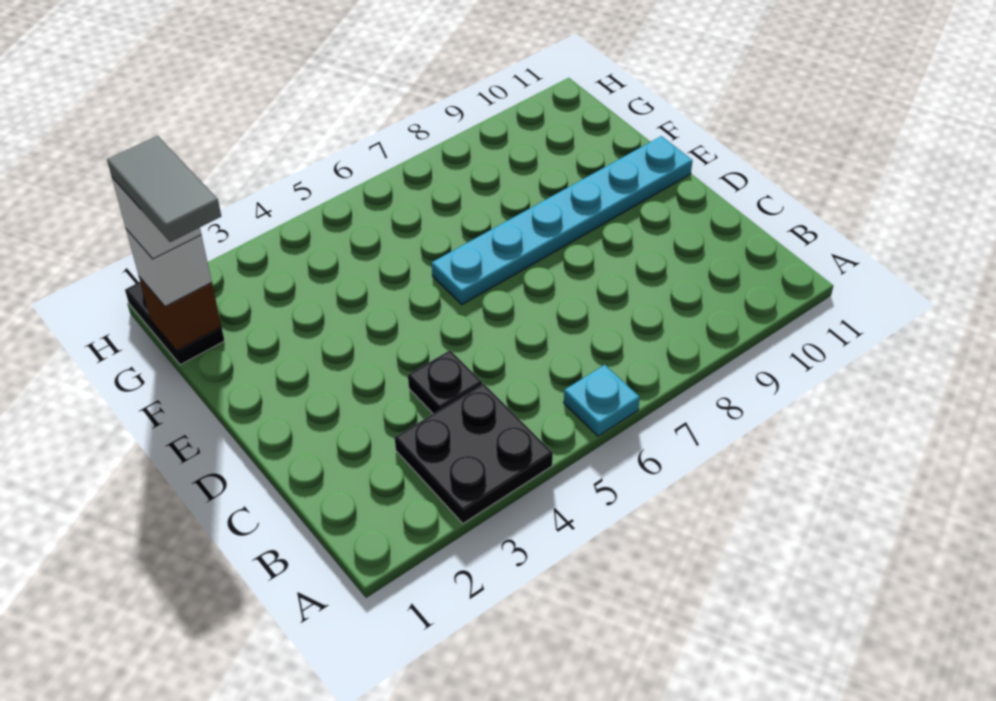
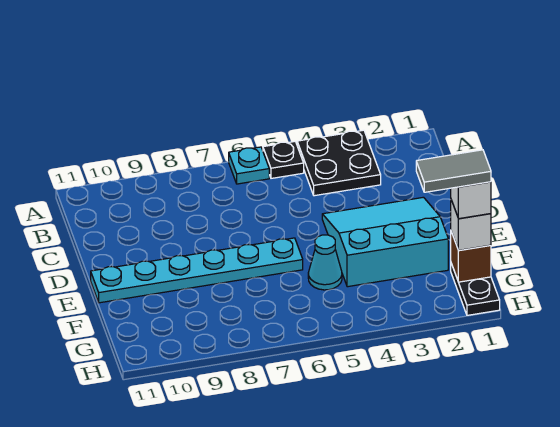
black 1x1 plate [408,350,482,414] -> black 1x1 plate moved to [263,142,304,178]
none -> cyan 3x3 slope [322,197,448,287]
grey 1x2 tile [107,136,221,242] -> grey 1x2 tile turned to [416,150,491,192]
none -> cyan 1x1 cone [308,235,342,290]

